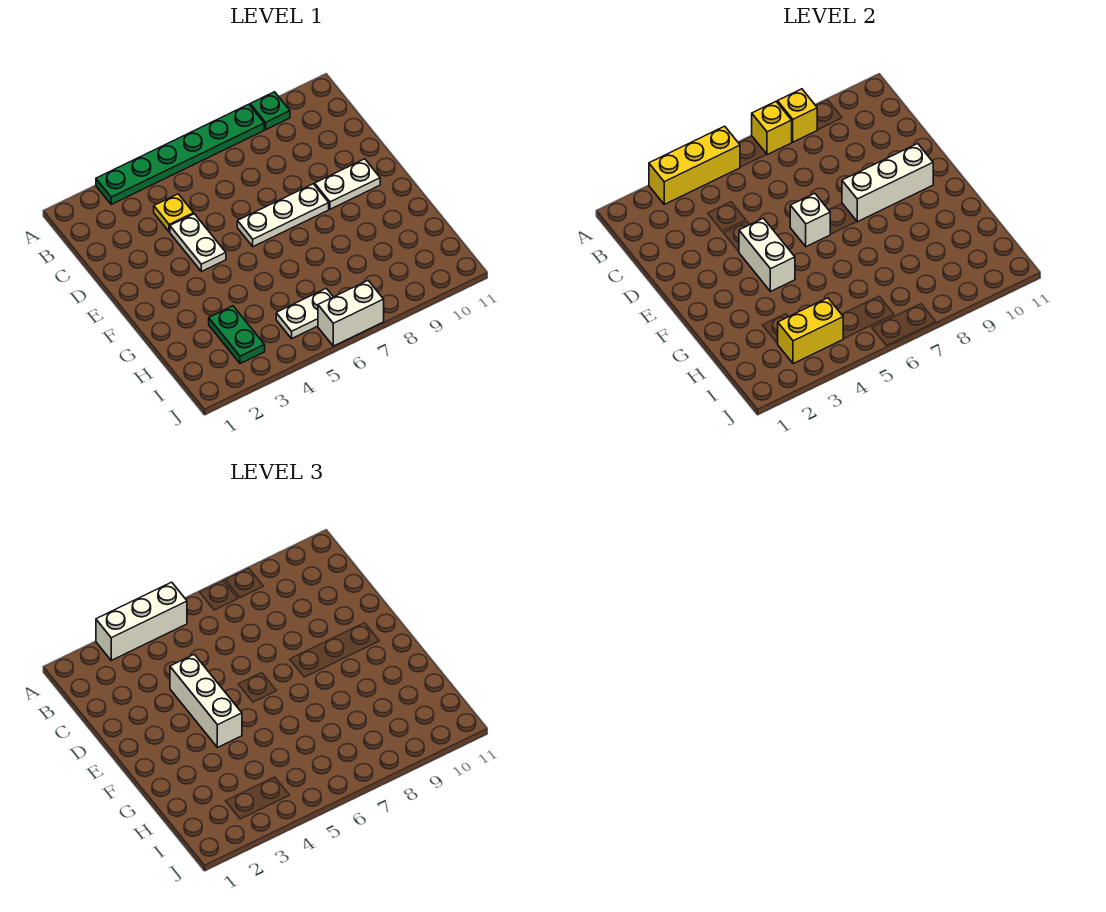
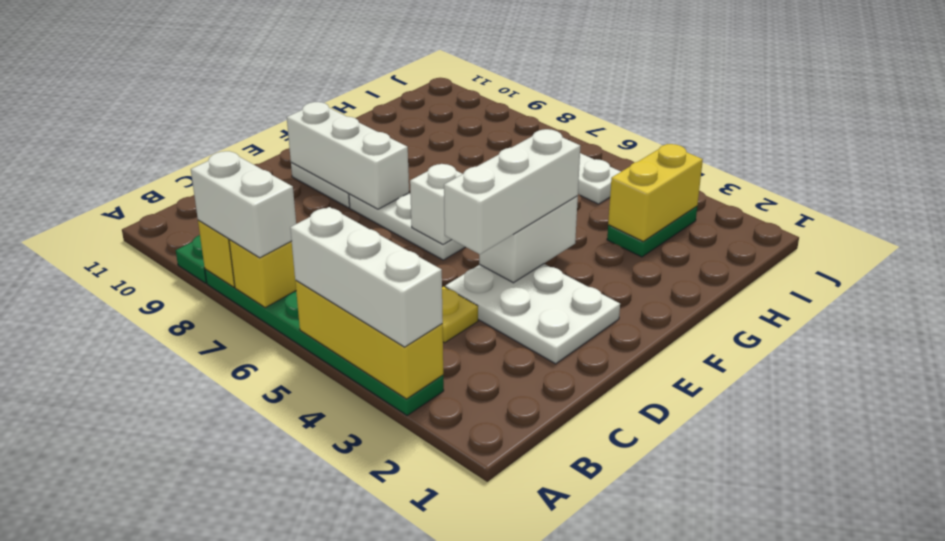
white 1x2 plate [170,214,226,272] -> white 2x3 plate [445,264,620,364]
yellow 1x2 brick [778,298,843,364] -> yellow 1x2 brick turned to [608,144,703,242]
white 1x2 brick [318,281,384,346] -> white 1x2 brick moved to [191,151,296,258]

